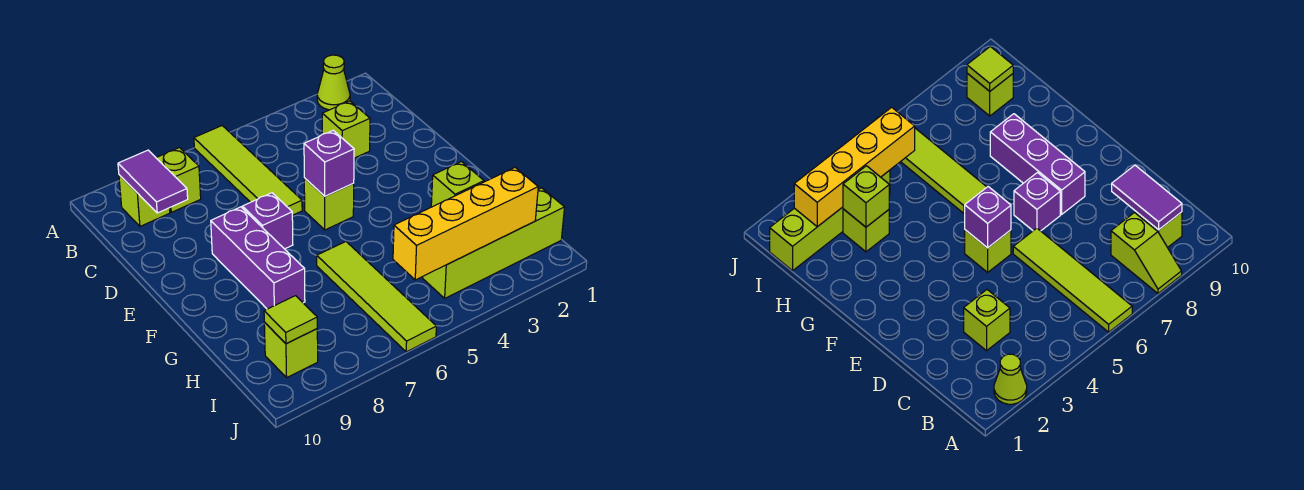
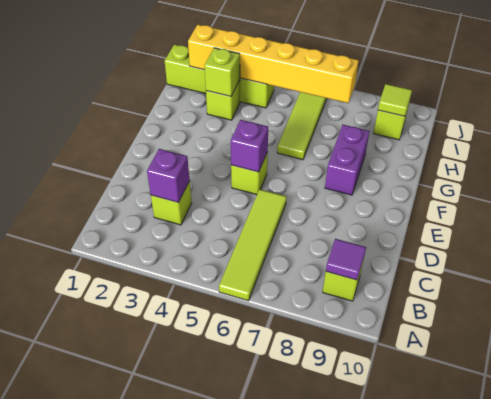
lime 1x1 cone [317,55,350,110] -> none
lime 1x2 slope [157,148,201,212] -> none
purple 1x2 tile [118,150,188,213] -> purple 1x1 tile [326,239,366,280]
purple 1x1 brick [242,193,293,249] -> purple 1x1 brick moved to [147,149,190,203]
purple 1x3 brick [211,207,305,309] -> purple 1x2 brick [325,125,370,195]
yellow 1x4 brick [393,168,538,280] -> yellow 1x6 brick [188,25,359,103]

